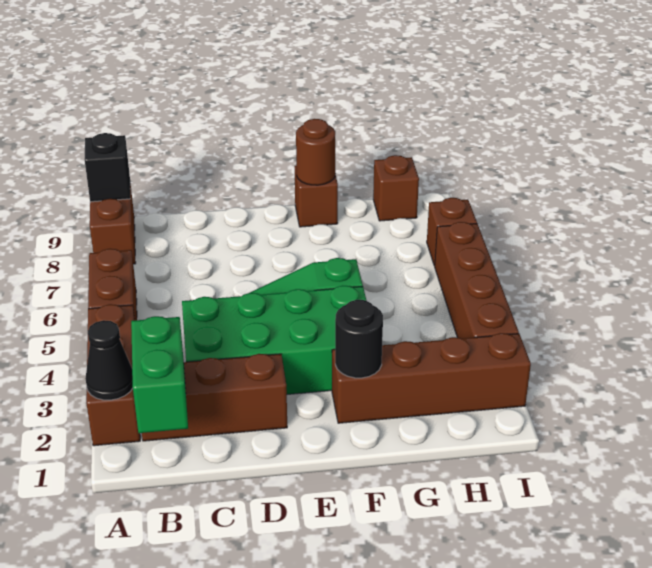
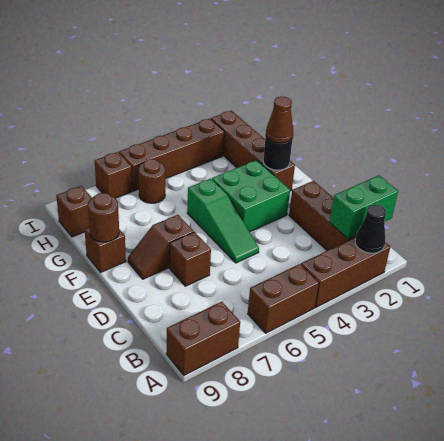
black 1x1 brick [84,133,130,202] -> none
green 2x4 brick [182,286,367,394] -> green 2x2 brick [212,160,290,232]
none -> brown 1x1 brick [170,232,211,286]
none -> brown 1x2 slope [128,215,194,279]
none -> brown 1x1 cone [266,97,293,143]
none -> brown 1x1 round brick [138,159,165,203]

